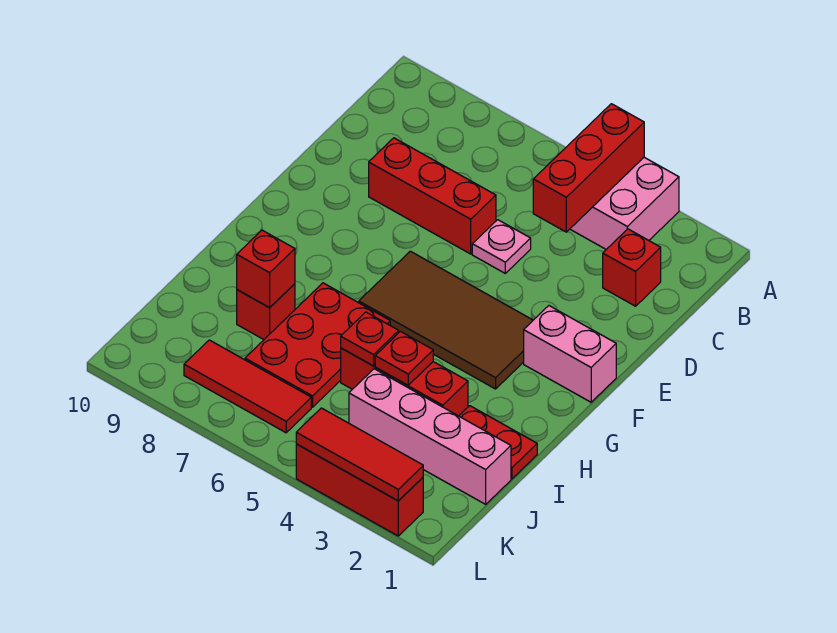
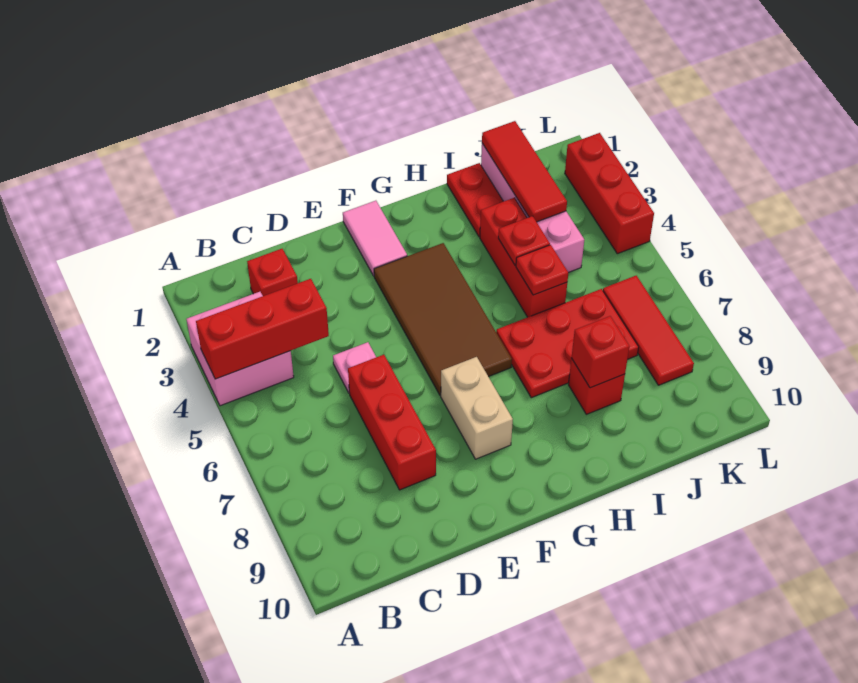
pink 1x2 brick [524,306,616,402] -> pink 1x2 tile [343,201,407,276]
none -> tan 1x2 brick [441,357,513,459]
red 1x3 tile [296,408,423,501] -> red 1x3 tile moved to [482,121,567,222]

